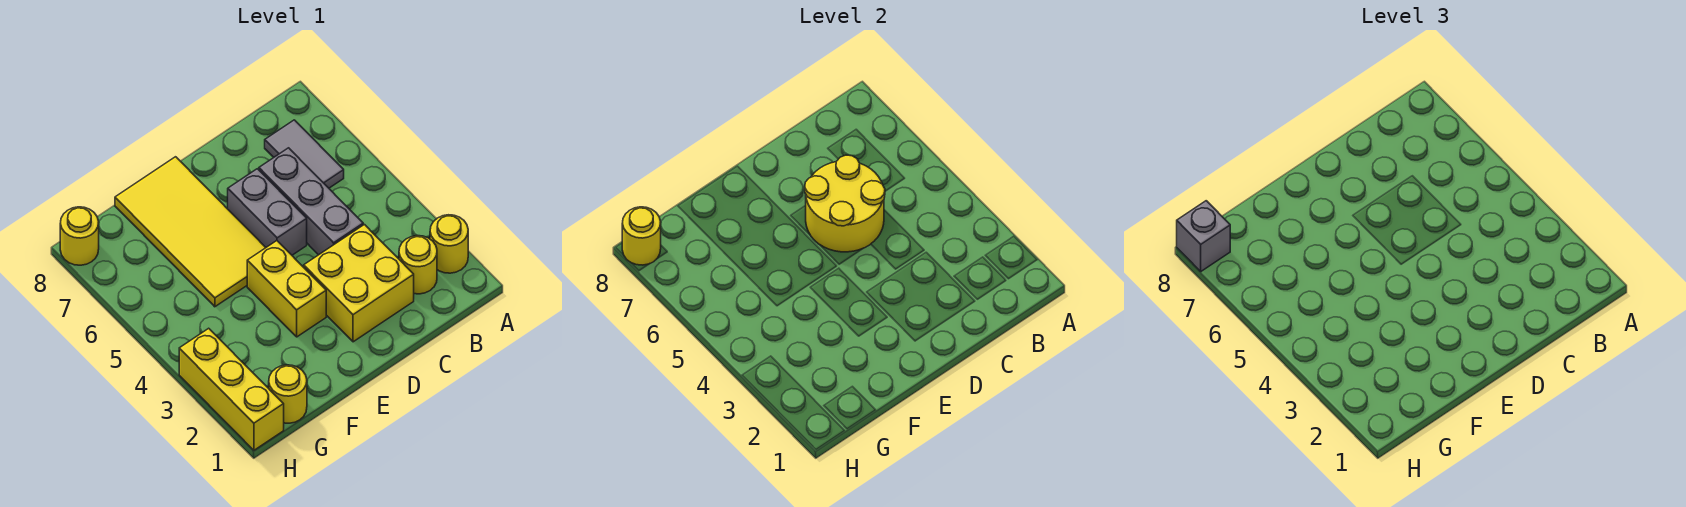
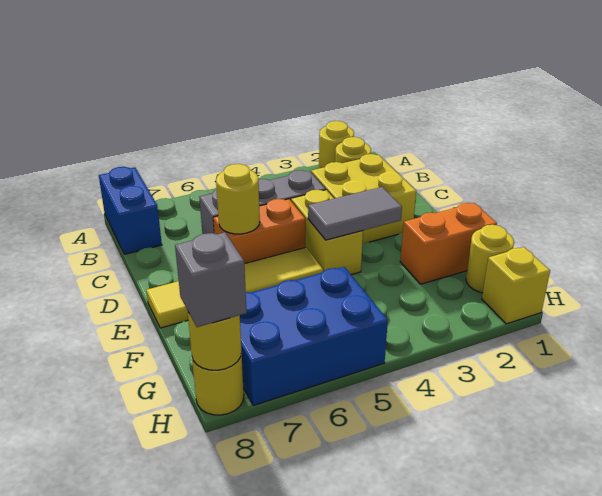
none -> blue 1x2 brick [99,167,162,254]
grey 1x2 tile [265,120,344,188] -> grey 1x2 tile moved to [308,187,402,240]
yellow 2x2 round brick [805,155,885,252] -> yellow 1x1 round brick [216,164,260,234]
grey 1x2 brick [228,169,307,255] -> orange 1x2 brick [213,199,305,264]
yellow 1x2 brick [247,241,326,337] -> yellow 1x2 brick turned to [291,190,363,275]
yellow 2x4 tile [115,157,266,307] -> yellow 1x4 tile [146,248,323,328]
none -> orange 1x2 brick [400,203,497,284]
none -> blue 2x3 brick [240,267,388,405]
yellow 1x3 brick [179,328,284,450] -> yellow 1x1 brick [482,247,550,324]

